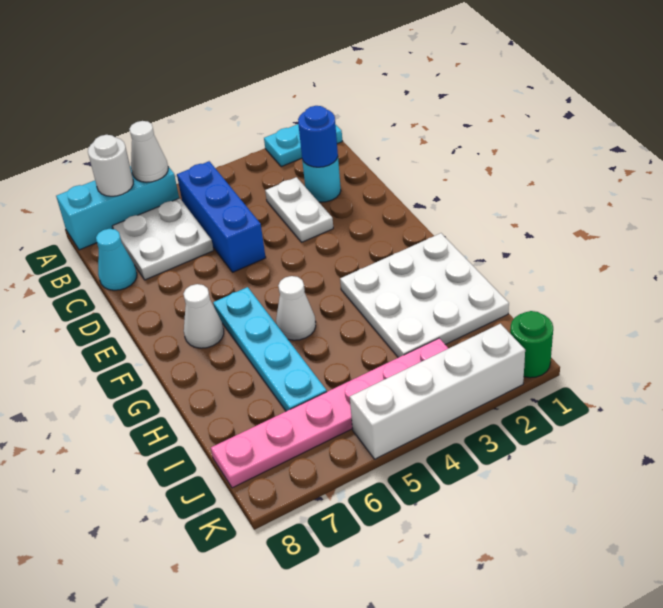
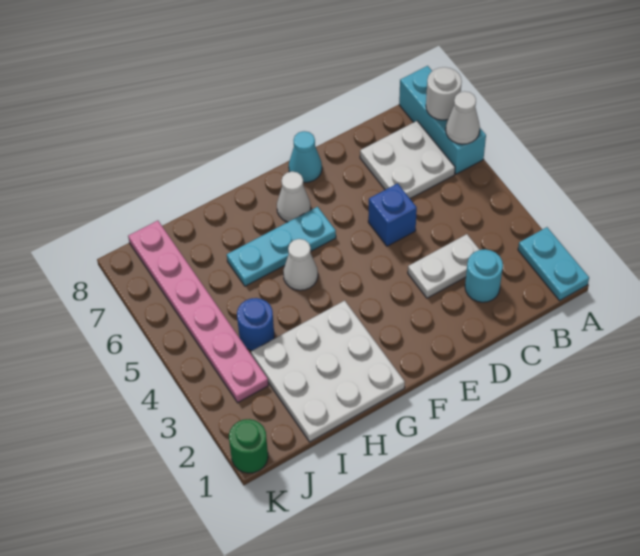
blue 1x3 brick [177,161,266,272] -> blue 1x1 brick [368,183,417,246]
blue 1x1 round brick [298,106,338,167] -> blue 1x1 round brick moved to [237,298,274,351]
cyan 1x1 cone [96,229,137,290] -> cyan 1x1 cone moved to [289,131,322,182]
cyan 1x4 plate [213,287,327,411] -> cyan 1x3 plate [227,207,336,286]
white 1x4 brick [350,324,525,459] -> none

